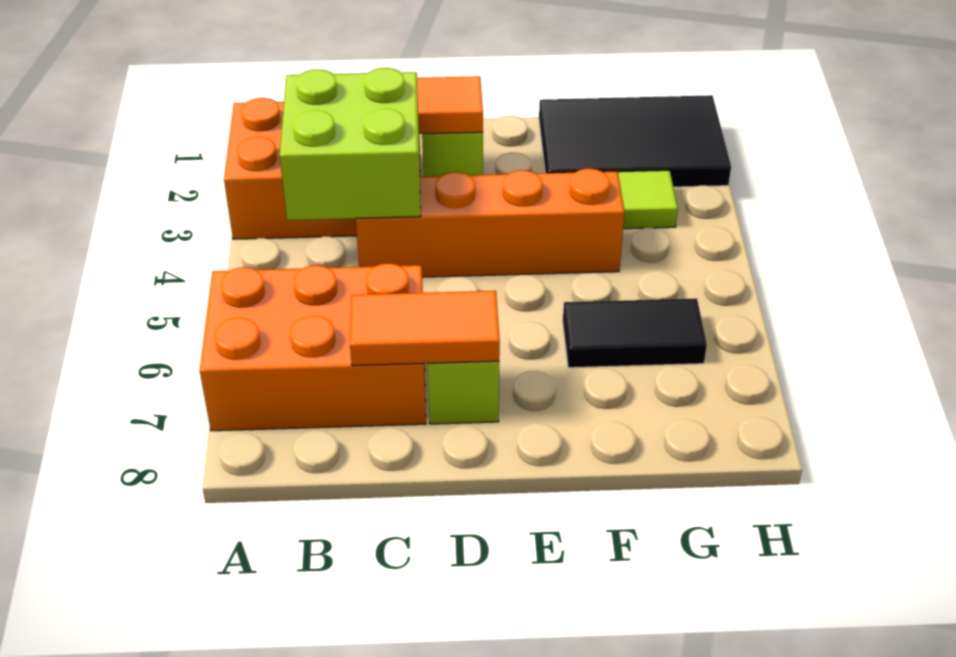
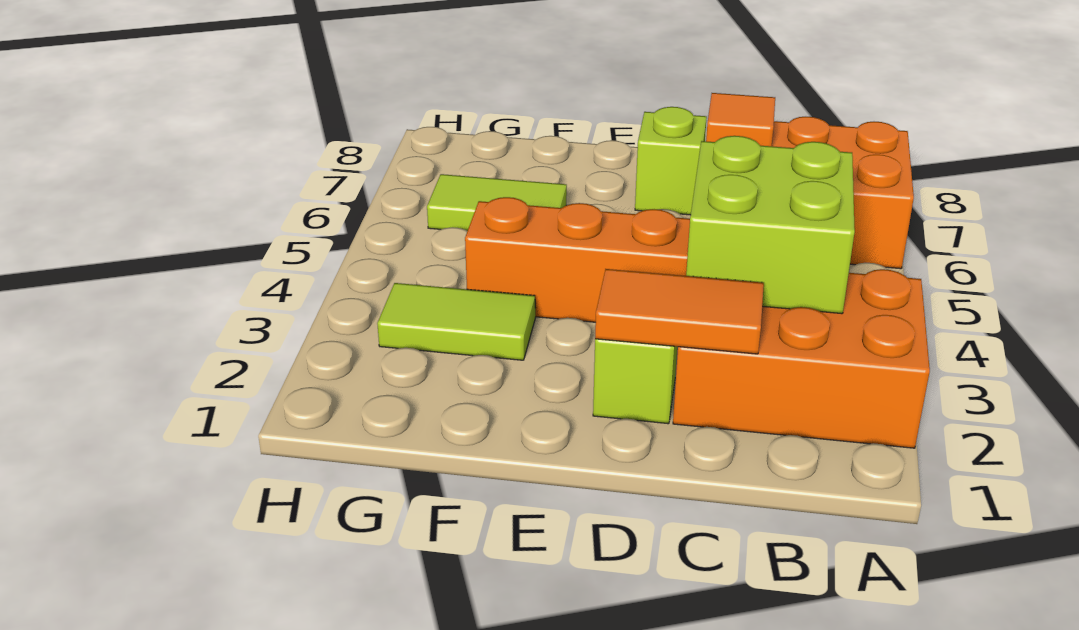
orange 1x2 tile [350,291,500,366] -> orange 1x1 tile [706,93,775,146]
black 2x3 tile [539,95,731,187] -> none
black 1x2 tile [563,298,707,368] -> lime 1x2 tile [427,174,567,231]

